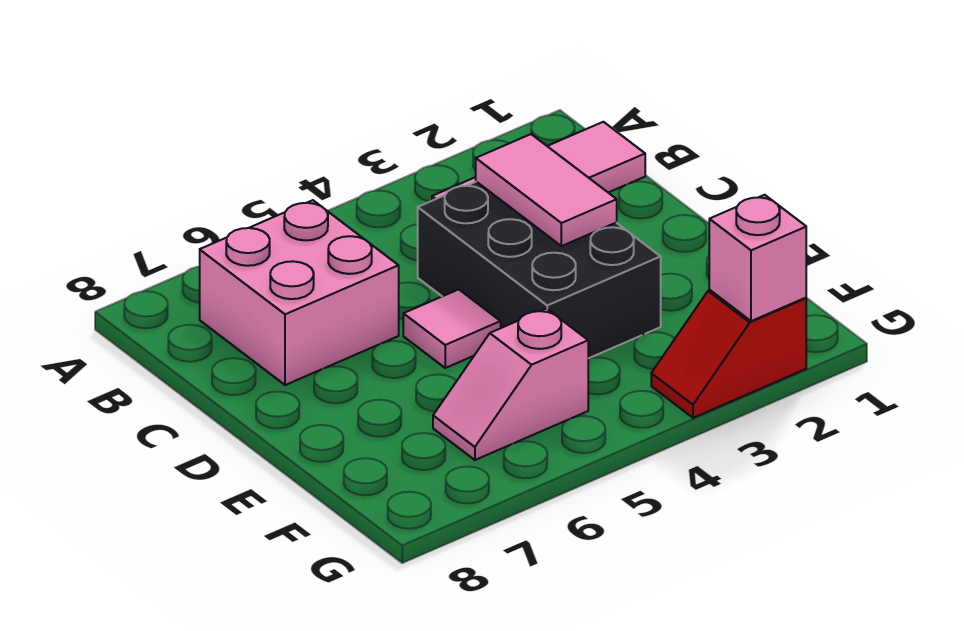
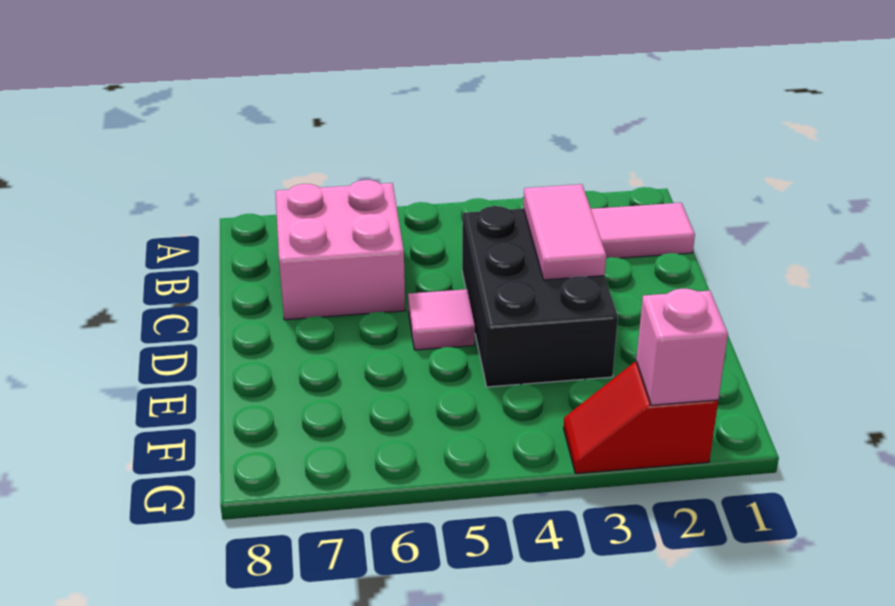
pink 1x2 slope [433,309,588,460] -> none

